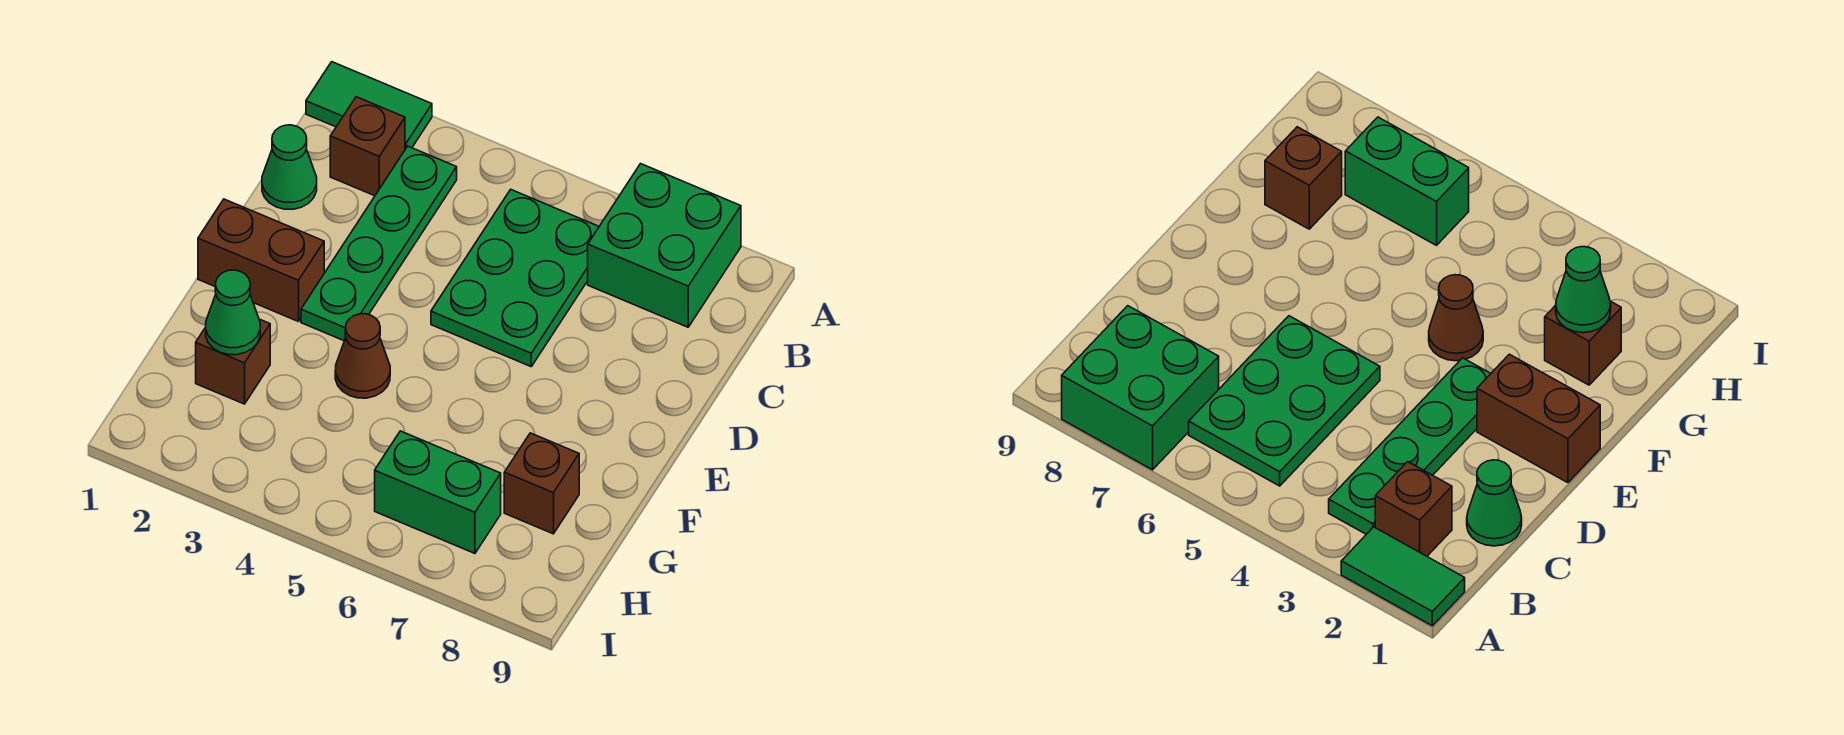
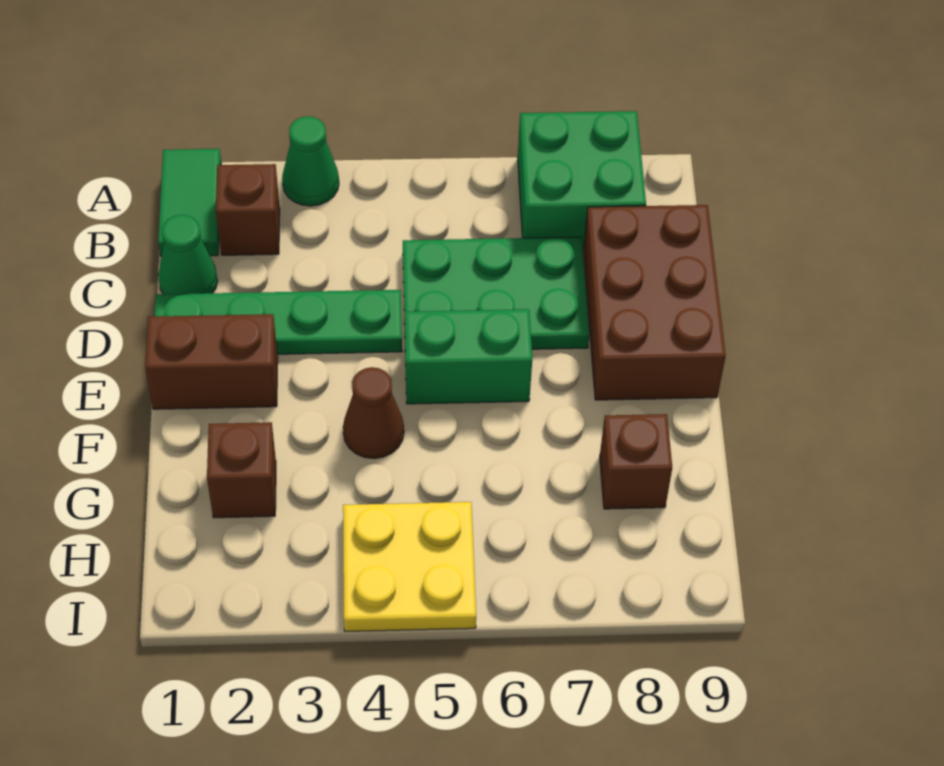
green 1x2 tile [306,62,432,149] -> green 1x2 tile turned to [158,149,221,257]
green 1x4 plate [301,146,457,341] -> green 1x4 plate turned to [155,290,402,354]
green 2x3 plate [431,189,599,366] -> green 2x3 plate turned to [403,237,590,349]
none -> brown 2x3 brick [583,205,726,400]
green 1x1 cone [206,270,260,355] -> green 1x1 cone moved to [282,116,339,206]
none -> yellow 2x2 plate [343,502,476,631]
green 1x2 brick [375,431,501,553] -> green 1x2 brick moved to [405,309,532,404]

